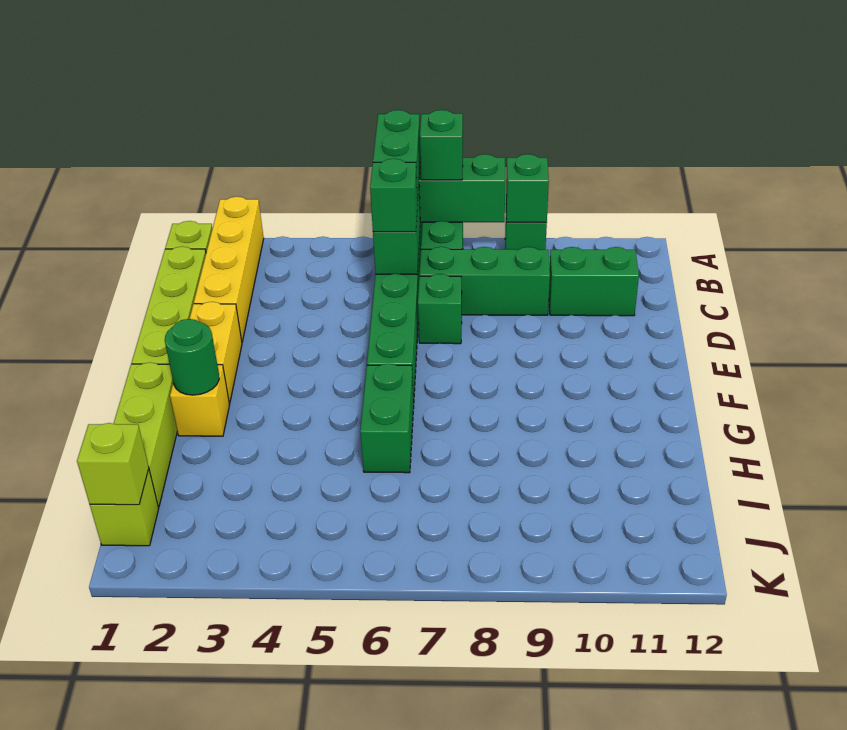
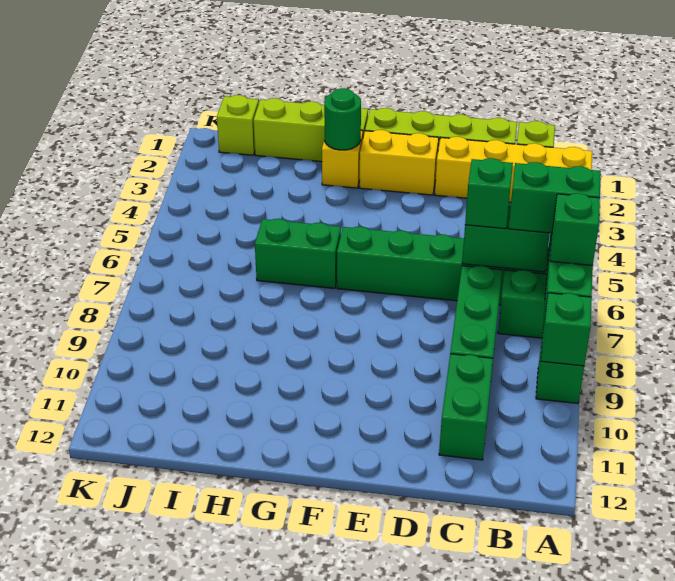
green 1x1 brick [418,274,462,344] -> none
lime 1x1 brick [77,423,149,505] -> none

